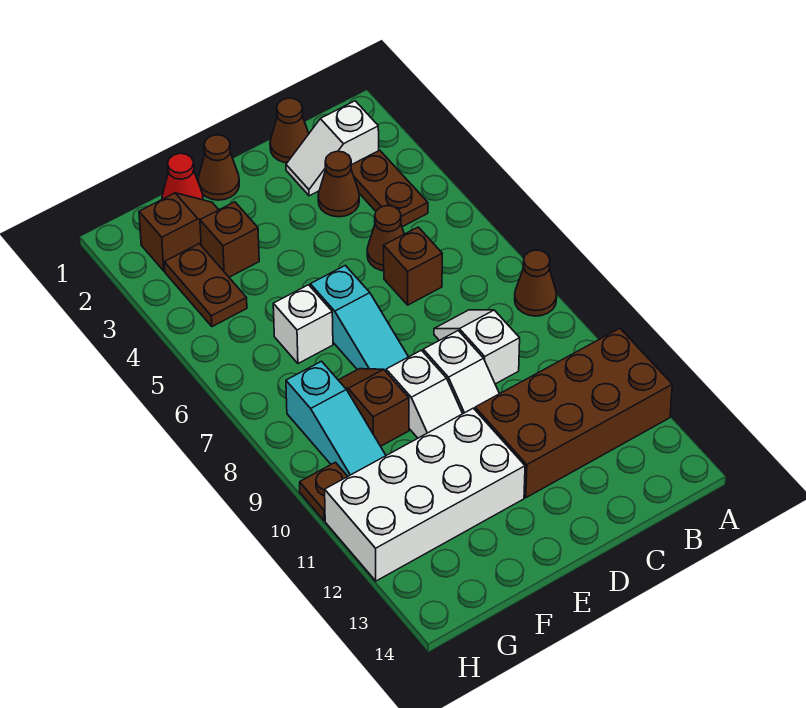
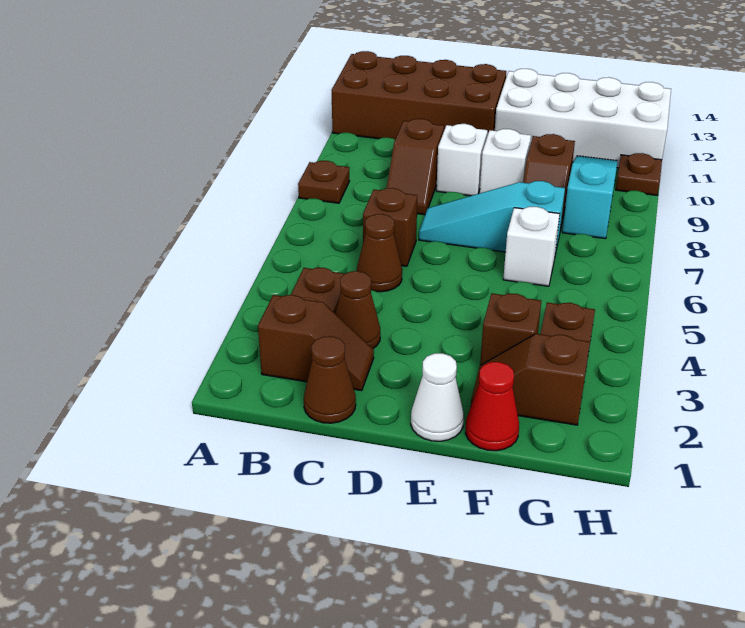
brown 1x1 cone [515,250,557,316] -> brown 1x1 plate [298,161,349,203]
white 1x2 slope [286,101,379,196] -> brown 1x2 slope [258,295,374,391]
white 1x2 slope [434,310,520,384] -> brown 1x2 slope [387,119,444,215]
brown 1x1 cone [198,135,239,200] -> white 1x1 cone [411,353,464,441]
cyan 1x3 slope [310,265,408,371] -> cyan 1x3 slope turned to [419,181,565,255]

